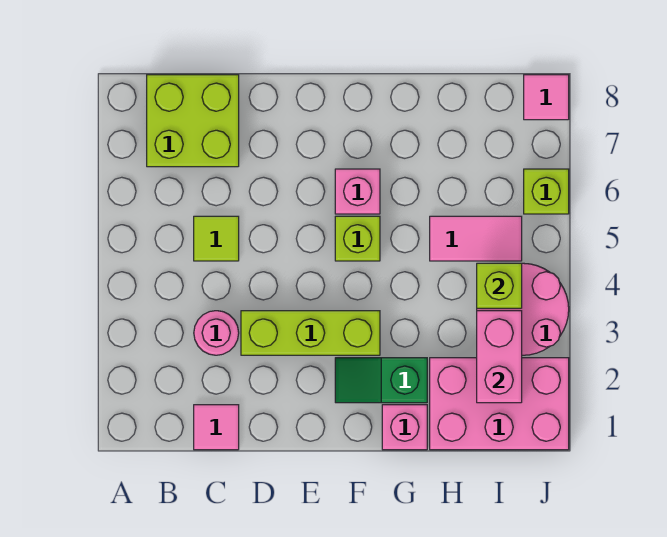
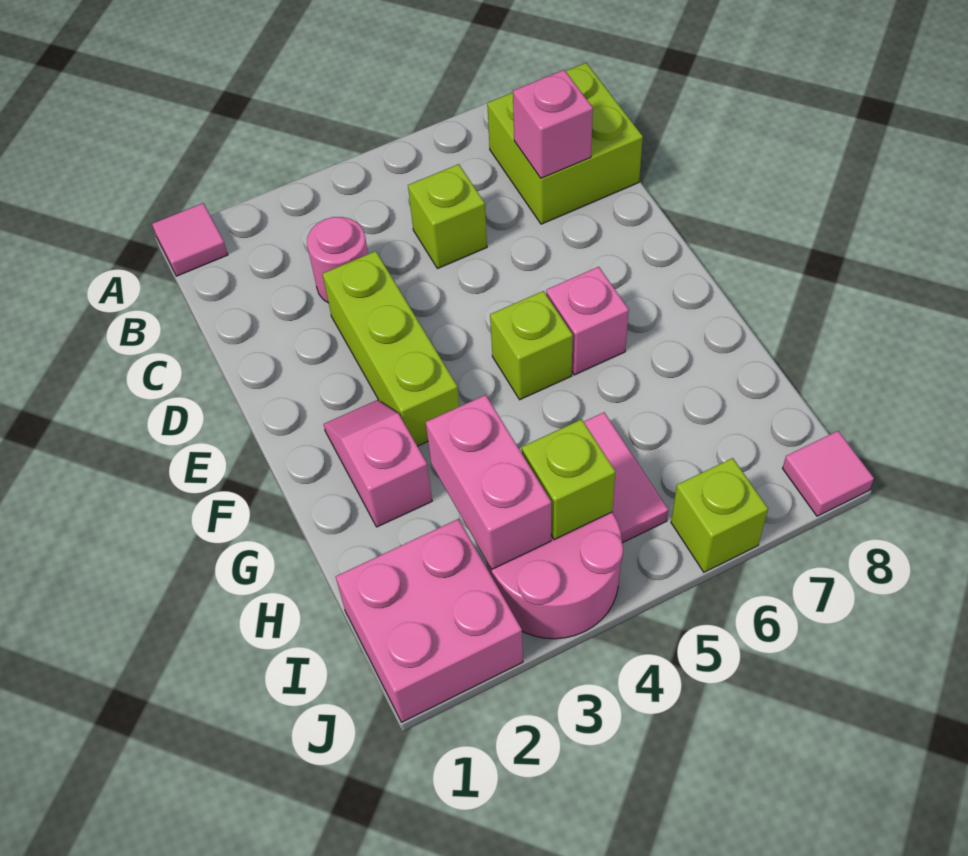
pink 1x1 tile [194,405,239,450] -> pink 1x1 tile moved to [152,203,228,276]
lime 1x1 tile [194,216,239,261] -> lime 1x1 brick [408,164,487,269]
green 1x2 slope [335,358,427,403] -> pink 1x2 slope [324,400,432,527]
pink 1x1 brick [382,405,427,450] -> pink 1x1 brick moved to [513,70,593,178]
pink 2x3 brick [430,358,569,450] -> pink 2x2 brick [336,519,523,722]
pink 1x2 brick [477,311,522,403] -> pink 1x2 brick turned to [426,395,551,569]

